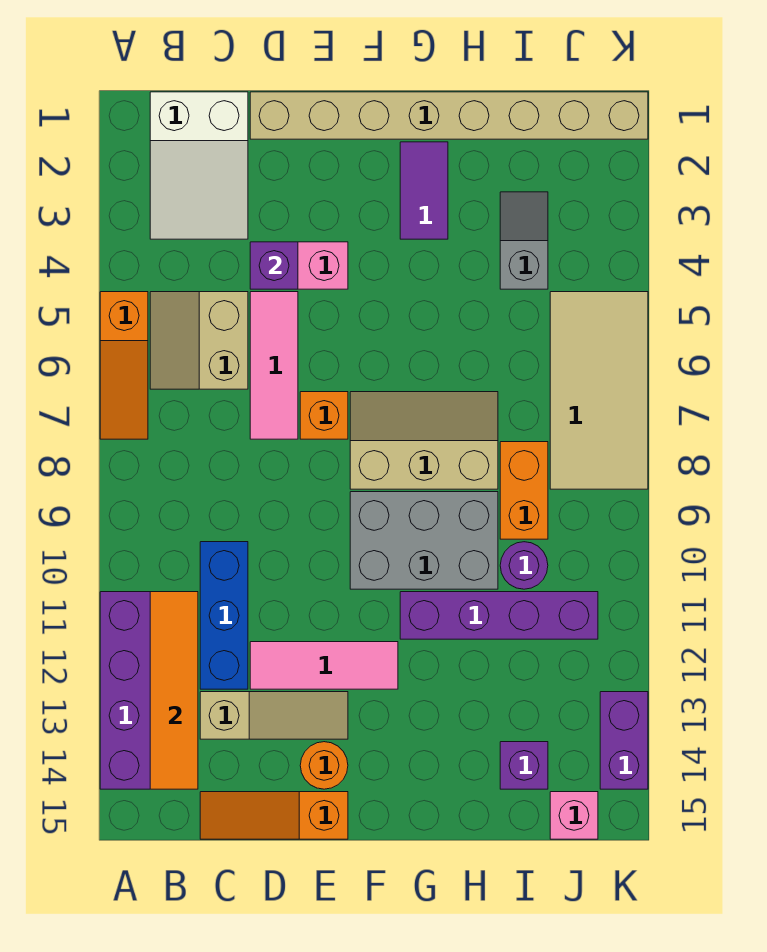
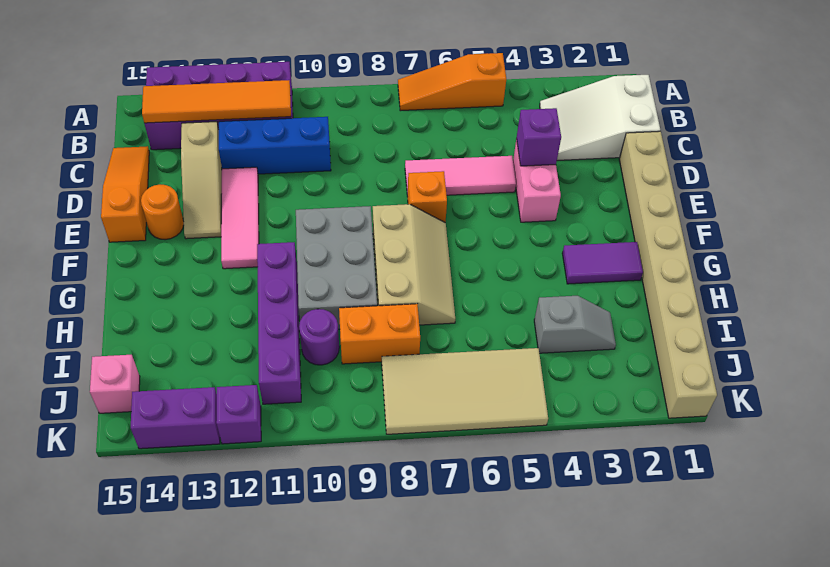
tan 2x2 slope [150,292,248,389] -> none
purple 1x1 brick [500,742,548,789] -> purple 1x1 brick moved to [216,385,261,444]

